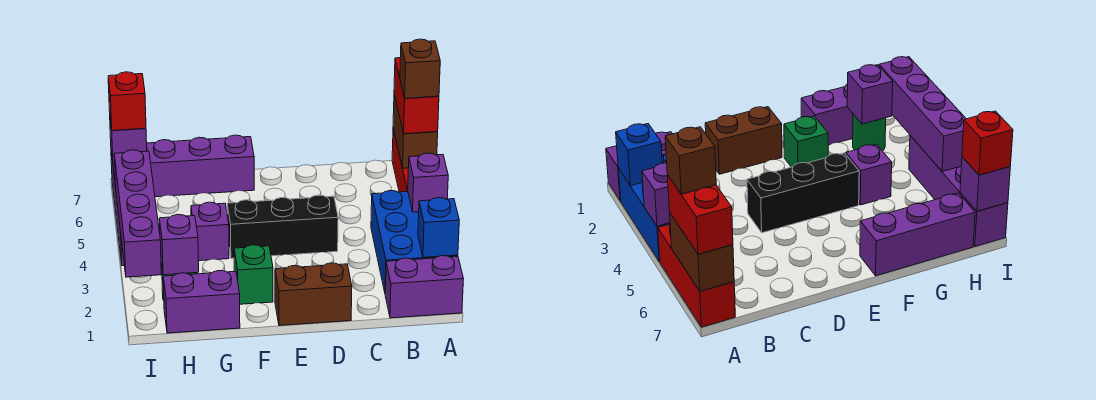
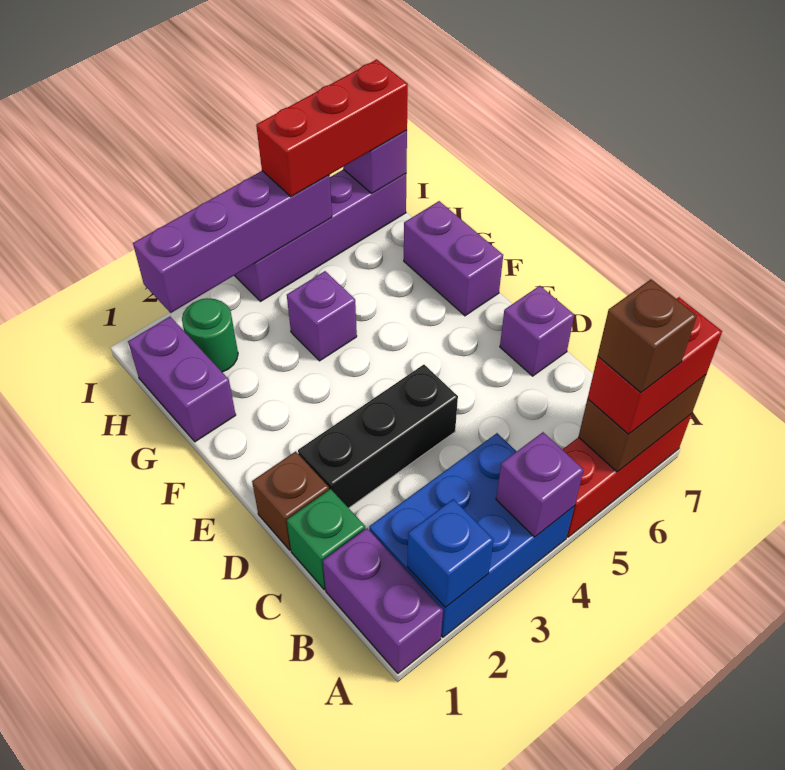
brown 1x2 brick [275,263,352,326] -> brown 1x1 brick [252,451,329,550]
black 1x3 brick [227,195,338,259] -> black 1x3 brick turned to [298,365,458,508]
green 1x1 brick [234,245,273,304] -> green 1x1 brick moved to [287,489,365,589]
purple 1x3 brick [147,135,254,197] -> purple 1x2 brick [404,201,503,316]
purple 1x1 brick [159,214,199,275] -> purple 1x1 brick moved to [500,286,574,376]
red 1x1 brick [108,72,146,131] -> red 1x3 brick [256,59,408,197]

